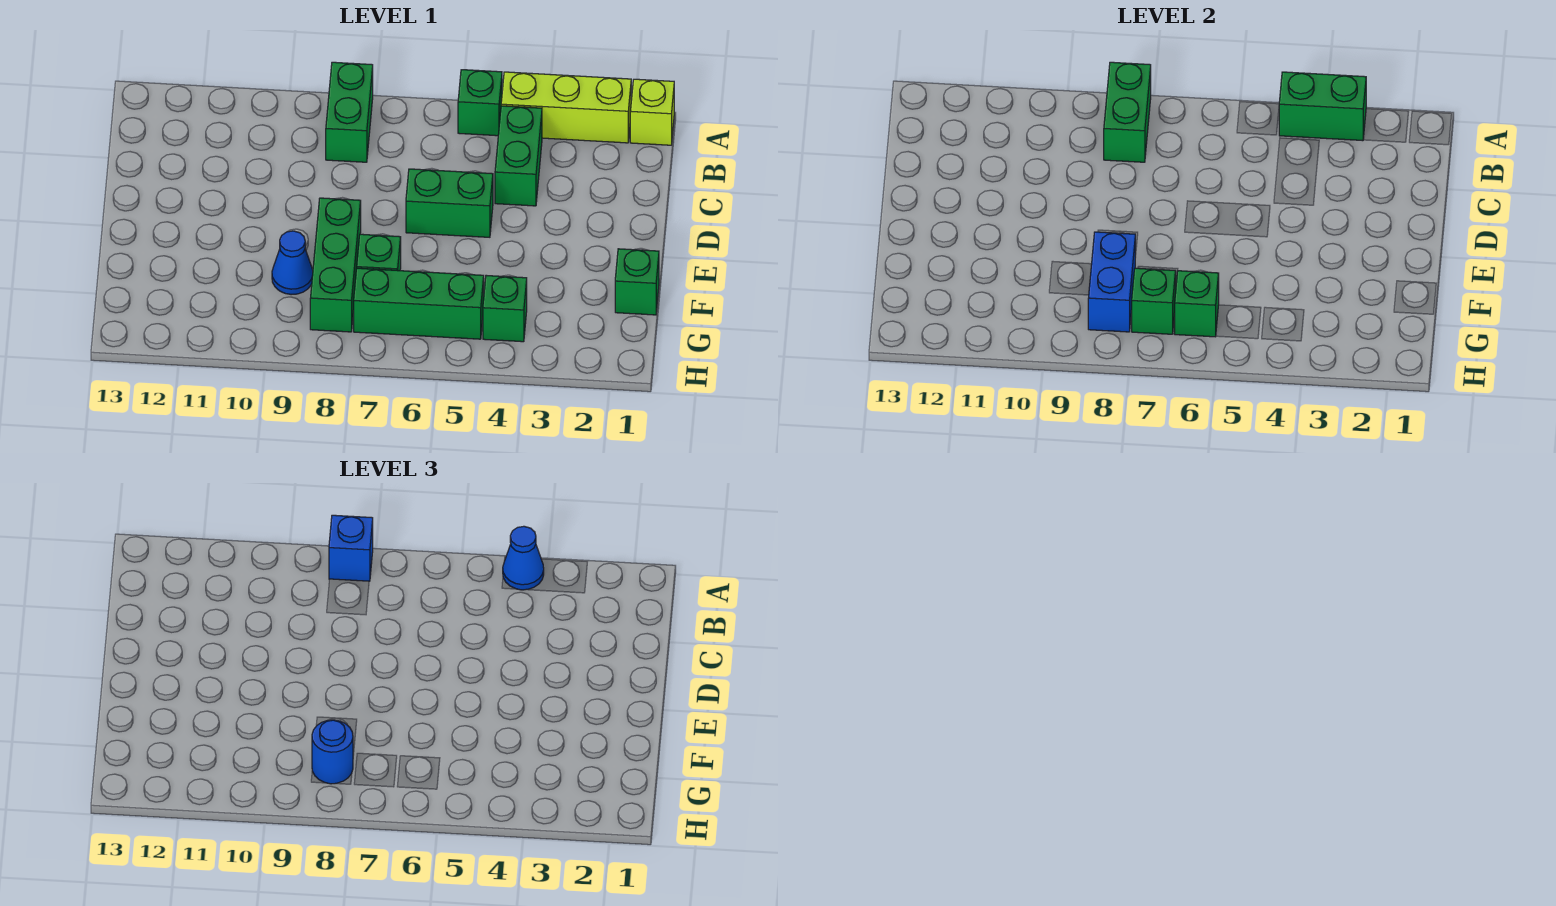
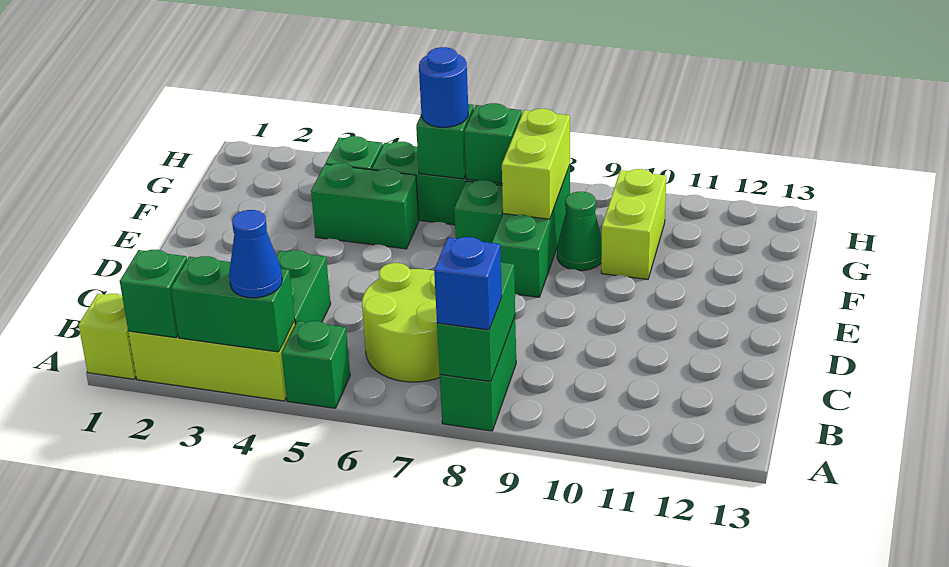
none -> lime 2x2 round brick [362,263,440,382]
green 1x2 brick [406,169,493,237] -> green 1x2 brick moved to [311,163,419,249]
green 1x1 brick [615,249,659,315] -> green 1x1 brick moved to [120,250,187,338]
blue 1x2 brick [1088,232,1135,332] -> lime 1x2 brick [502,109,570,219]
blue 1x1 cone [272,231,313,295] -> green 1x1 cone [557,192,602,271]
none -> lime 1x2 brick [601,169,666,279]
blue 1x1 round brick [312,720,353,784] -> blue 1x1 round brick moved to [419,47,468,127]

